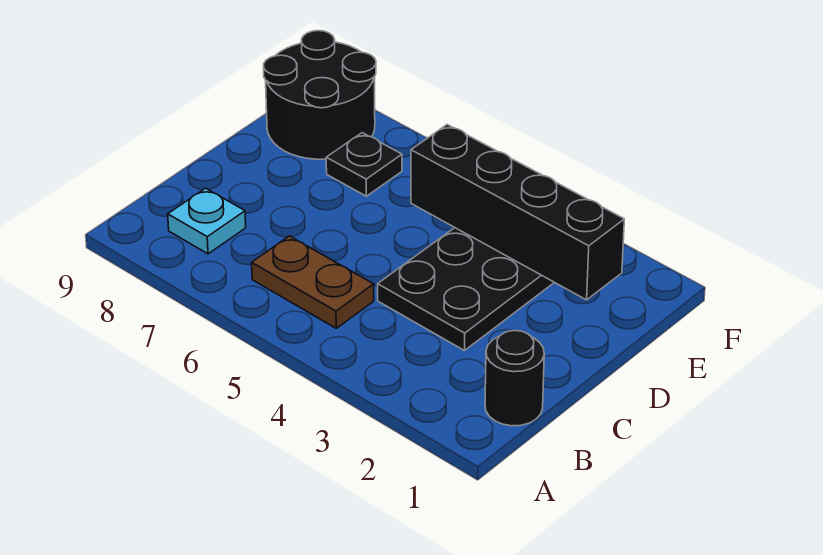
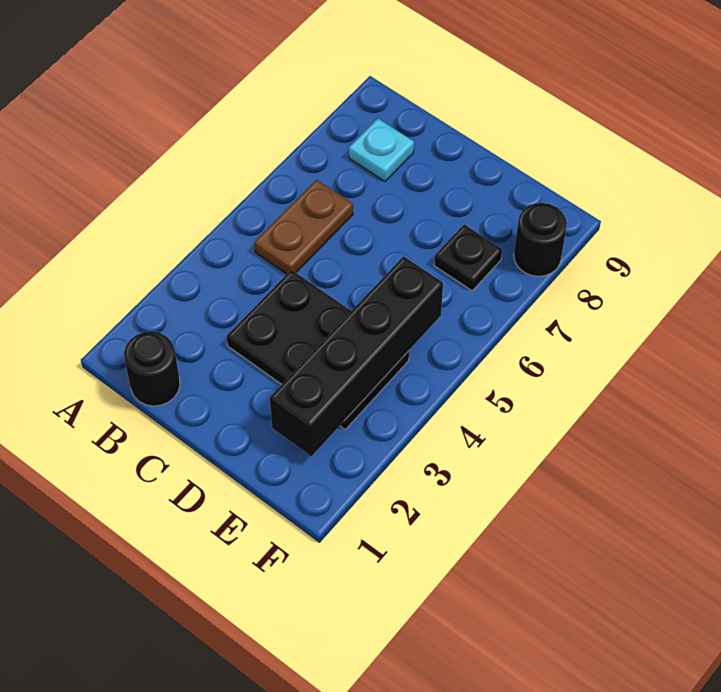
black 2x2 round brick [264,31,376,159] -> black 1x1 round brick [514,203,567,276]

